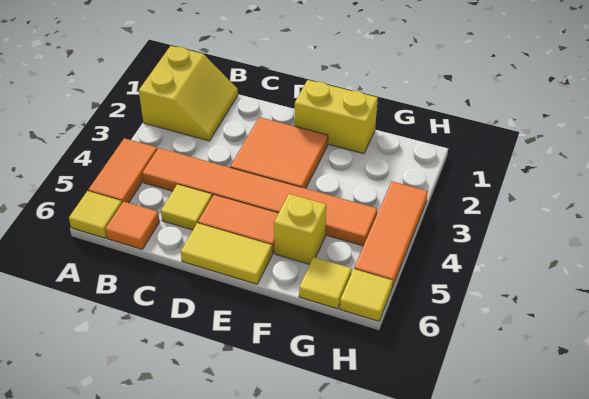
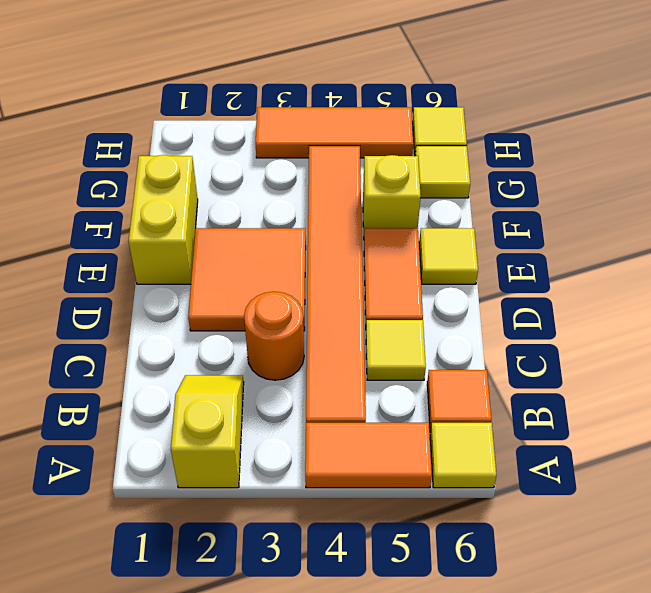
yellow 2x2 slope [139,46,238,141] -> yellow 1x2 slope [171,375,244,488]
none -> orange 1x1 round brick [244,292,304,380]
yellow 1x2 tile [181,223,272,284] -> yellow 1x1 tile [419,228,478,284]

